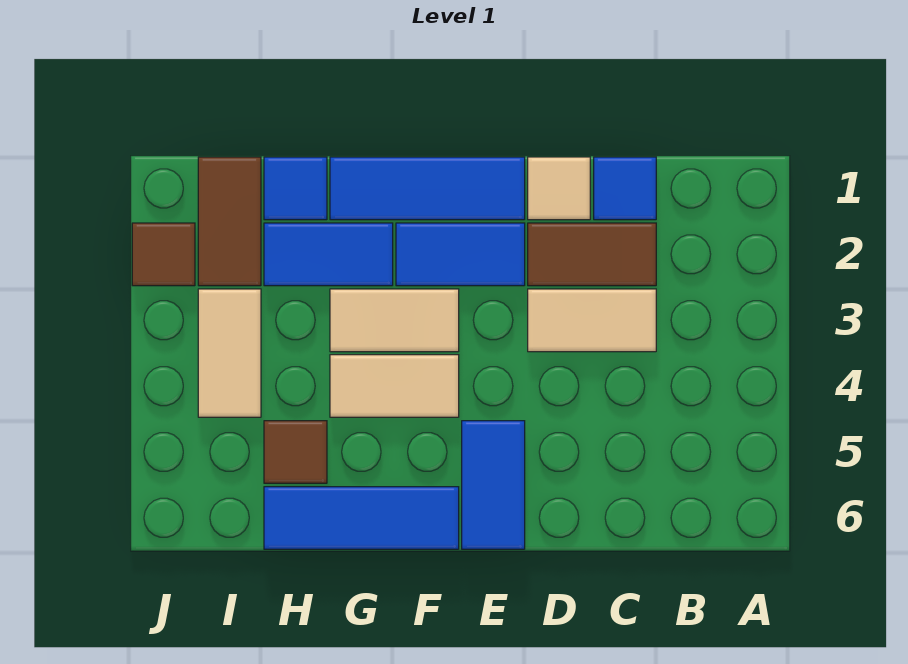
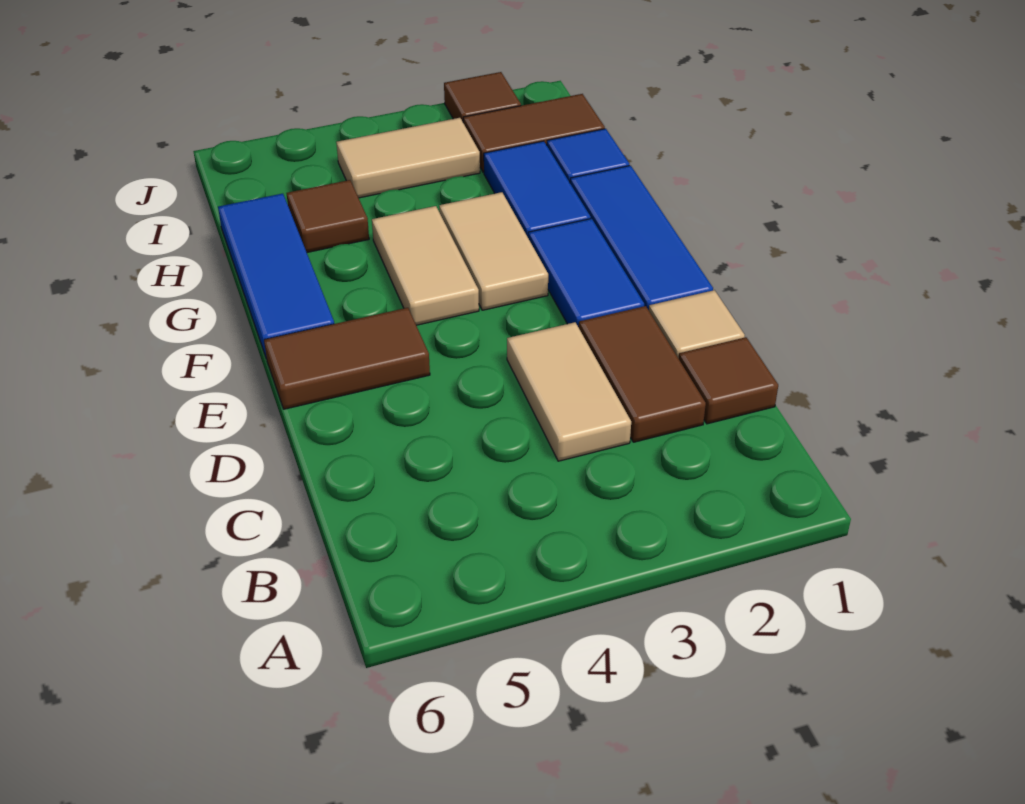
blue 1x1 tile [594,157,656,220] -> brown 1x1 tile [679,337,778,424]
blue 1x2 tile [462,421,525,549] -> brown 1x2 tile [264,308,430,409]

